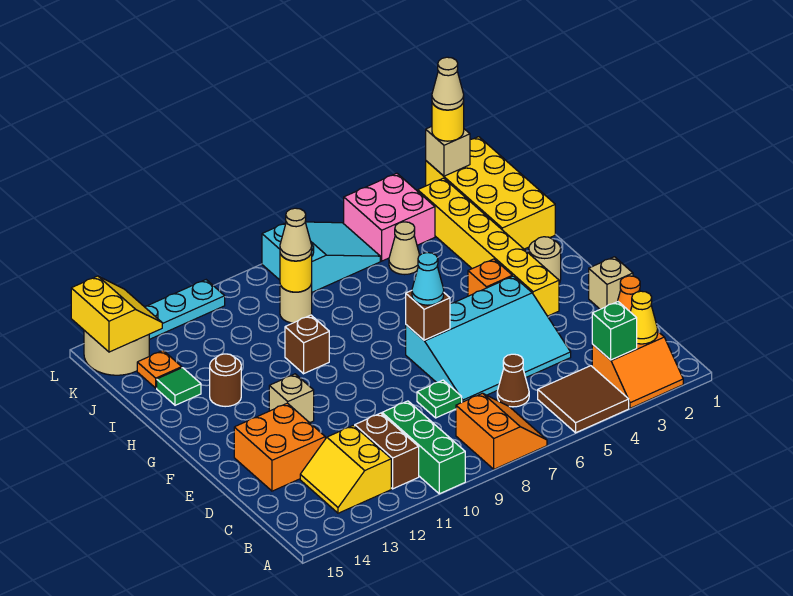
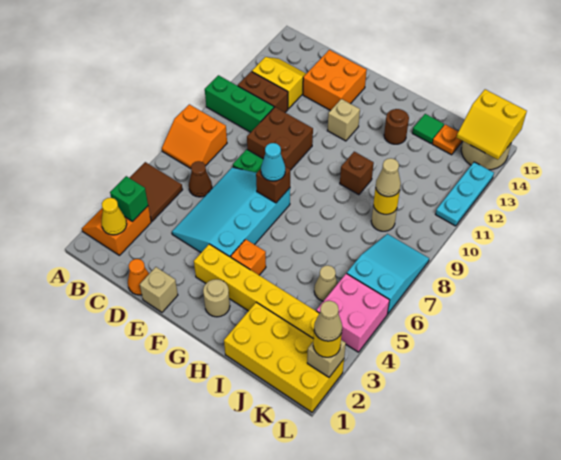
none -> brown 2x2 brick [247,107,313,170]
cyan 2x3 slope [262,222,380,292] -> cyan 2x3 slope turned to [347,234,429,314]

